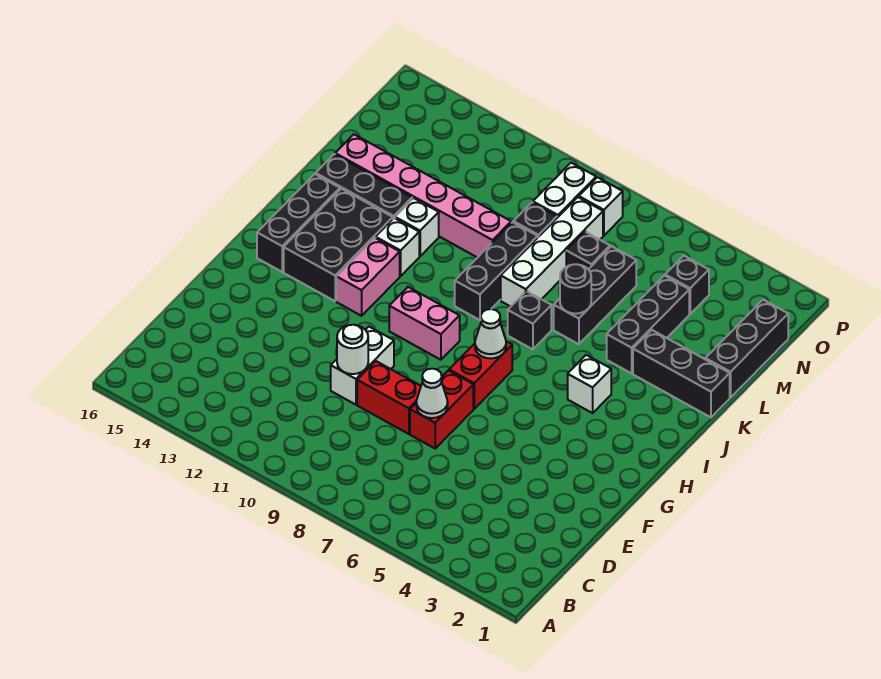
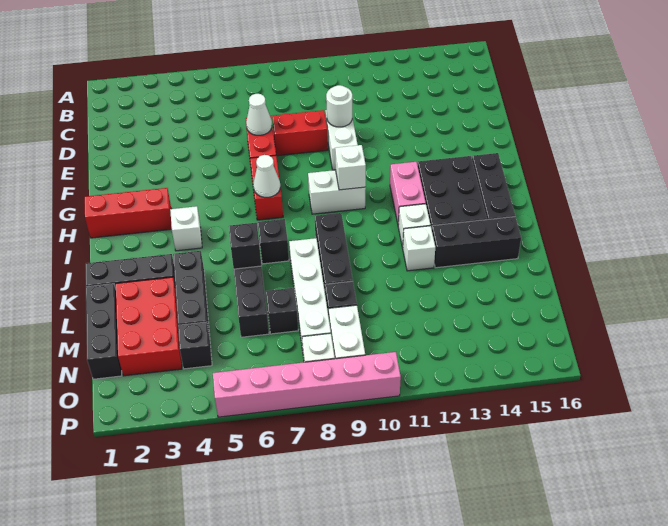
none -> red 1x3 brick [85,188,172,238]
pink 1x2 brick [389,287,460,360] -> white 1x2 brick [308,170,366,214]
none -> white 1x1 brick [335,145,366,190]
black 1x1 round brick [560,264,591,314] -> black 1x1 brick [229,223,261,269]
none -> red 2x3 brick [116,277,182,376]
pink 1x6 brick [335,134,511,258] -> pink 1x6 brick moved to [213,352,401,417]

